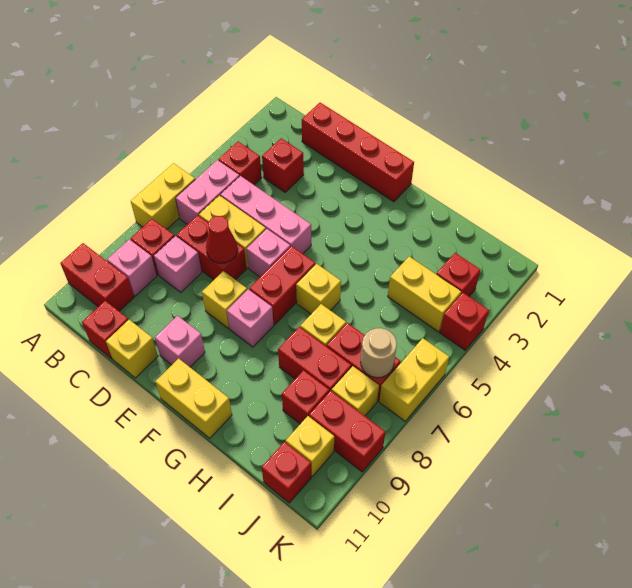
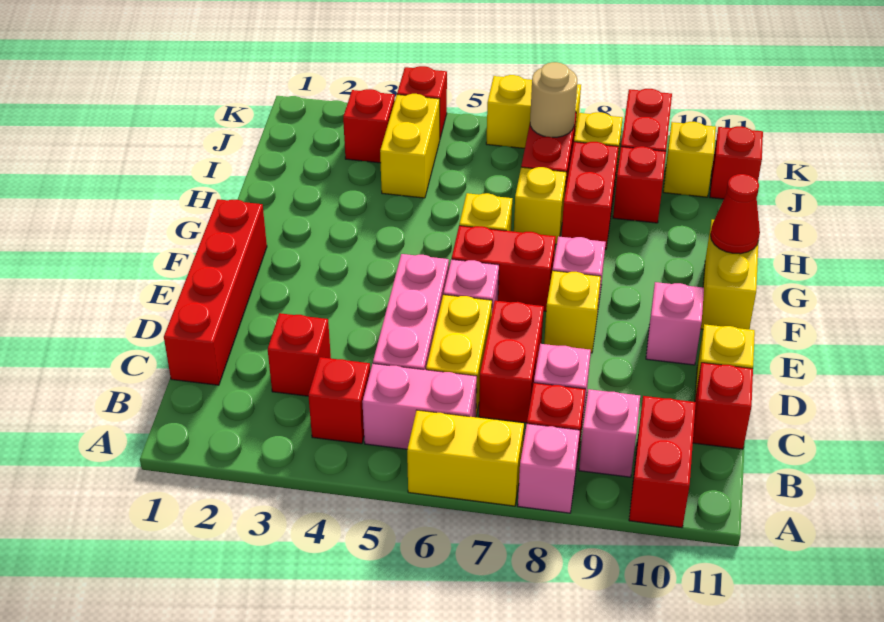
none -> pink 1x1 brick [518,424,580,513]
red 1x1 cone [206,216,238,263] -> red 1x1 cone moved to [711,174,760,254]

